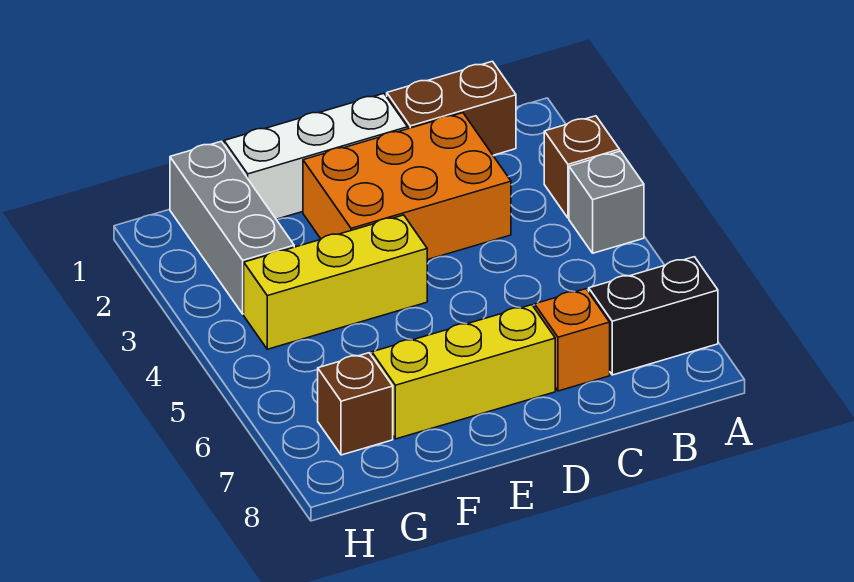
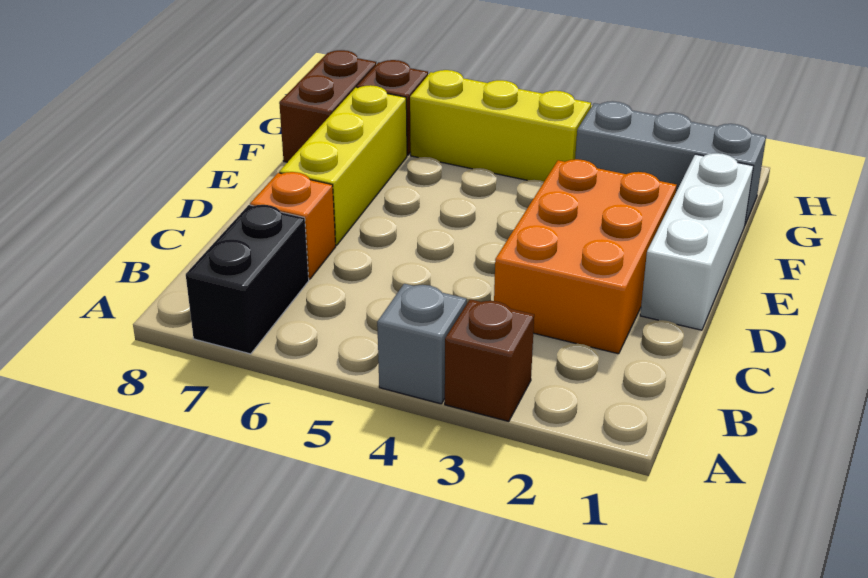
brown 1x2 brick [387,61,516,155] -> brown 1x2 brick moved to [279,50,376,162]
yellow 1x3 brick [244,215,427,349] -> yellow 1x3 brick turned to [410,70,591,181]

